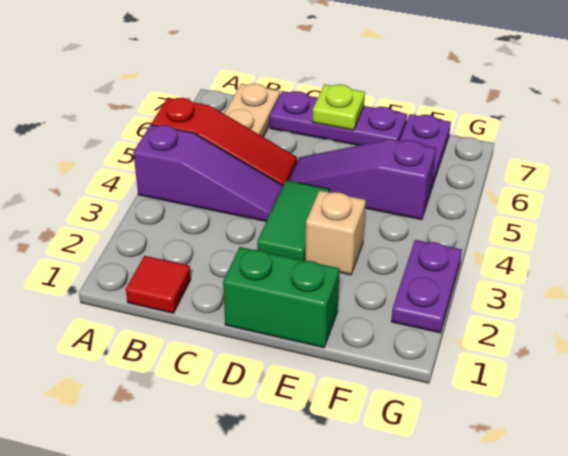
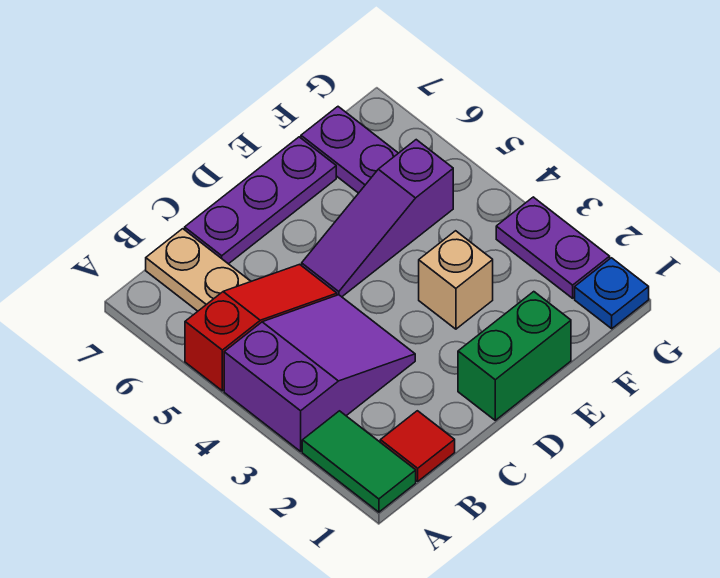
purple 1x3 slope [133,125,283,221] -> purple 2x3 slope [224,295,415,451]
green 1x2 tile [257,180,329,261] -> green 1x2 tile moved to [302,411,416,512]
lime 1x1 plate [312,84,365,130] -> none
none -> blue 1x1 plate [575,258,649,329]

